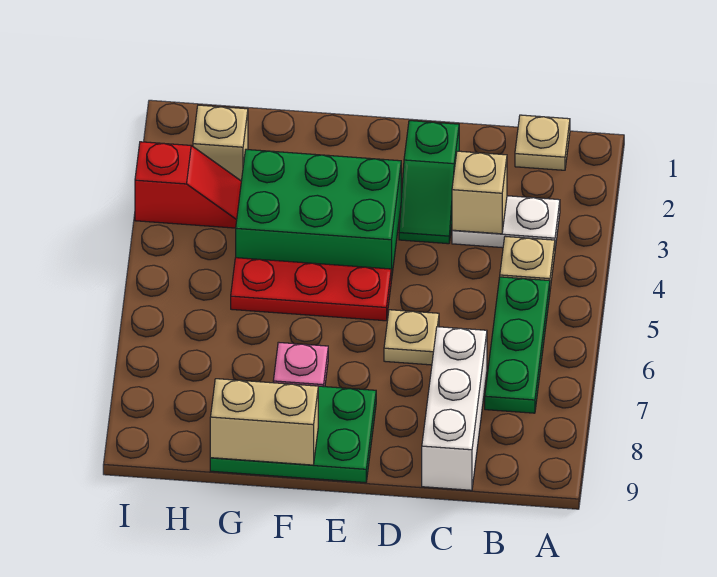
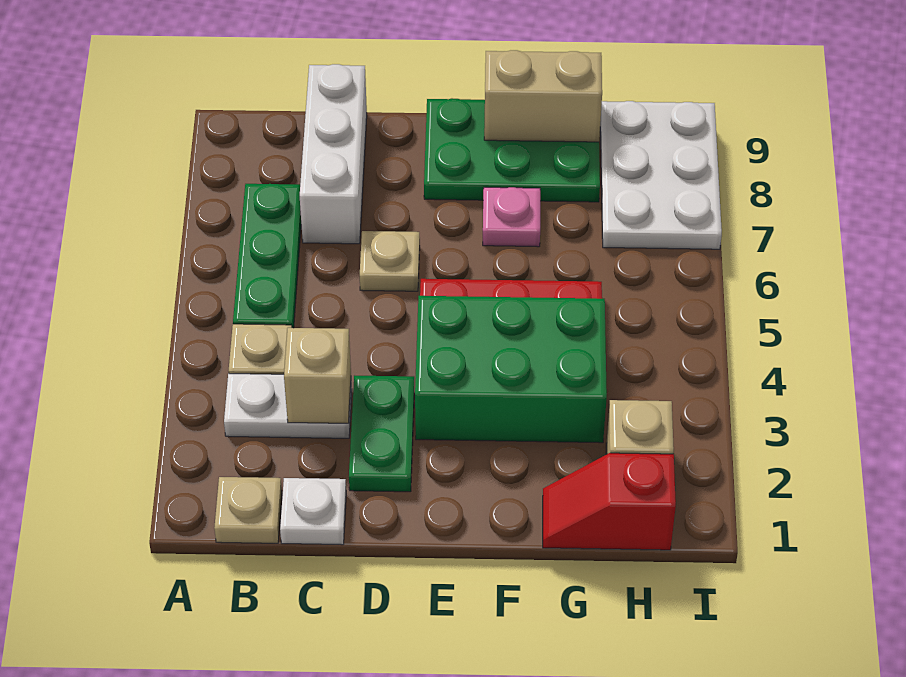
none -> white 1x1 plate [280,478,346,545]
green 1x2 slope [399,121,459,244] -> green 1x2 plate [349,375,414,492]
red 1x2 slope [135,142,241,228] -> red 1x2 slope moved to [543,453,676,550]
none -> white 2x3 plate [600,101,722,249]

